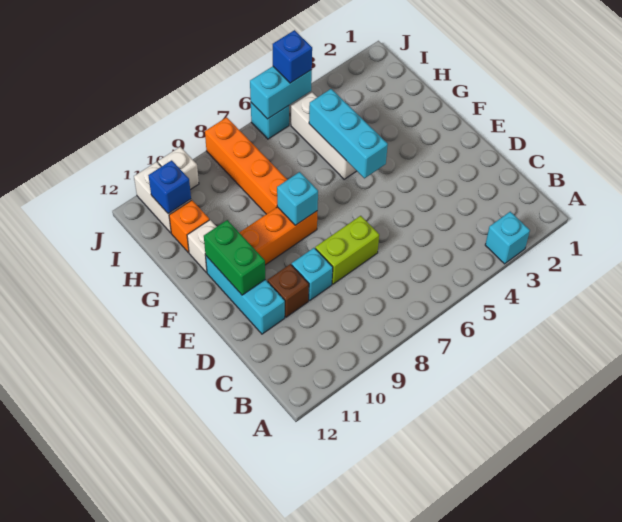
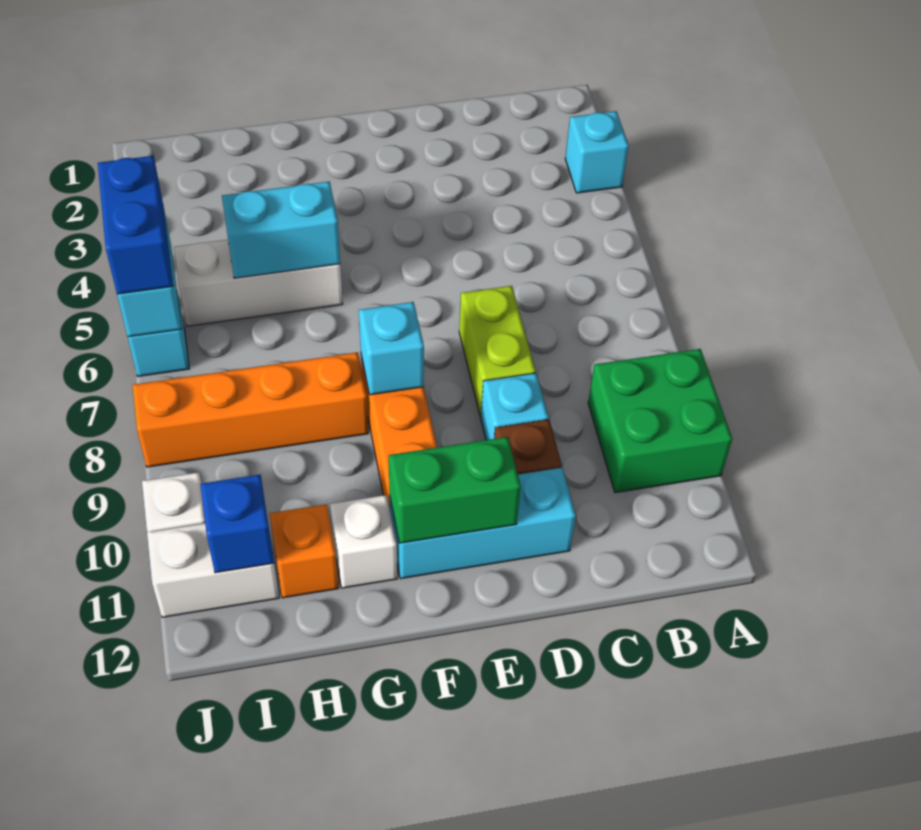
none -> green 2x2 brick [588,349,732,493]
cyan 1x3 brick [309,89,388,178] -> cyan 1x2 brick [222,182,340,278]
blue 1x1 brick [273,30,312,83] -> blue 1x2 brick [98,156,173,294]

